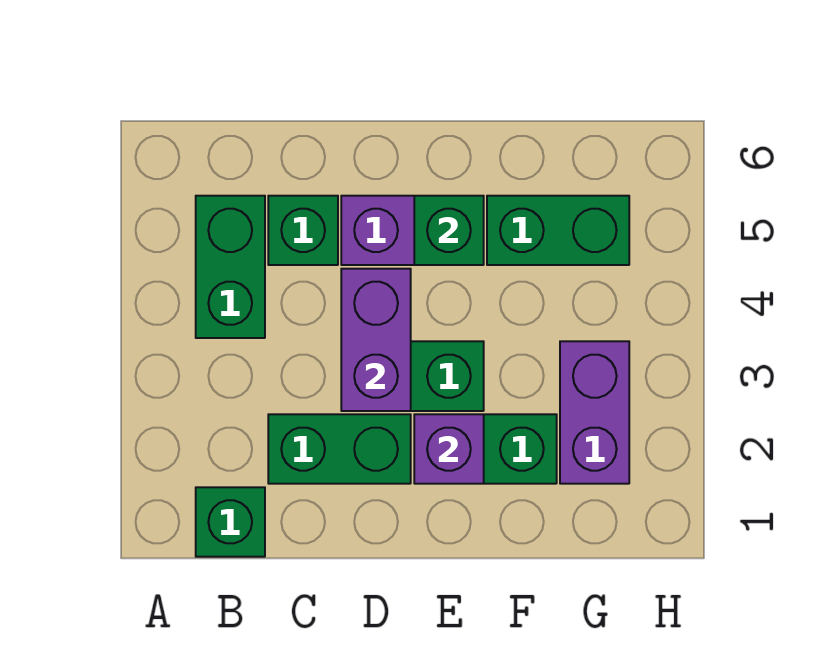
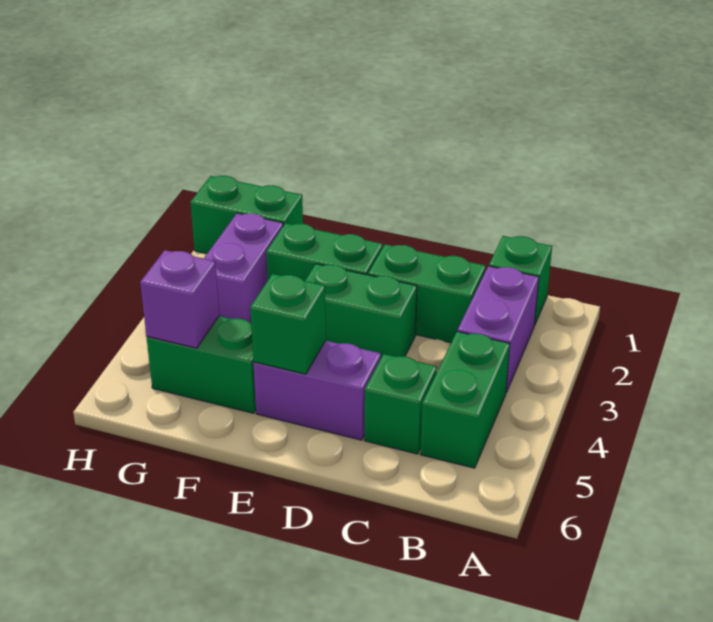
purple 1x2 brick [341,269,411,411] -> purple 1x2 brick moved to [458,266,539,392]
purple 1x1 brick [414,414,484,484] -> purple 1x1 brick moved to [140,250,219,348]
none -> green 1x2 brick [191,176,303,254]

